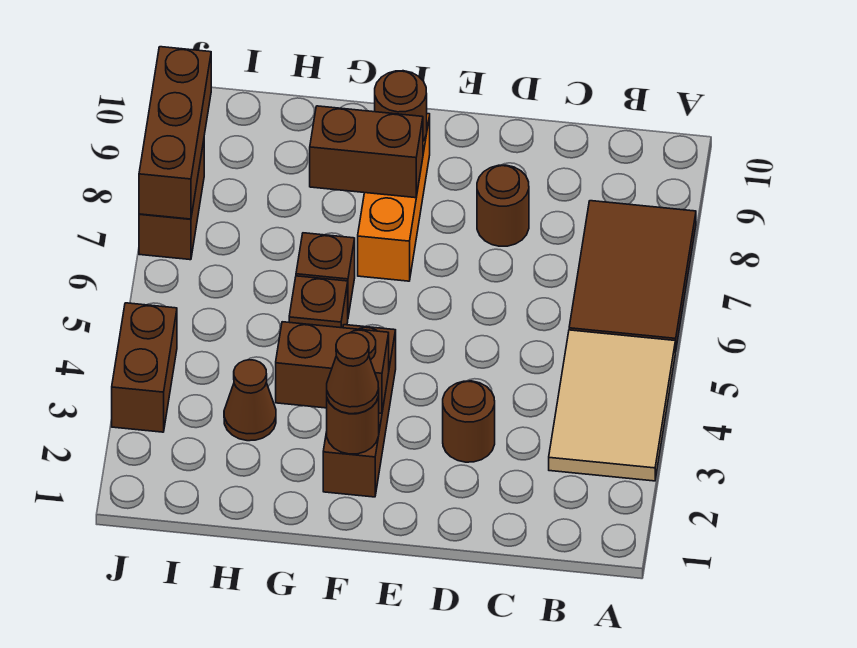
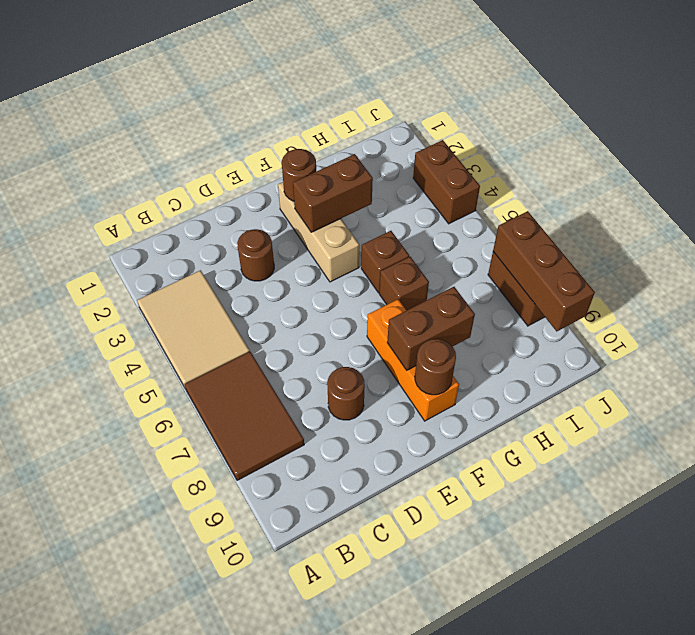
brown 1x3 brick [323,325,396,497] -> tan 1x3 brick [278,182,359,282]
brown 1x1 cone [327,333,379,414] -> none
brown 1x1 cone [224,360,276,441] -> none

